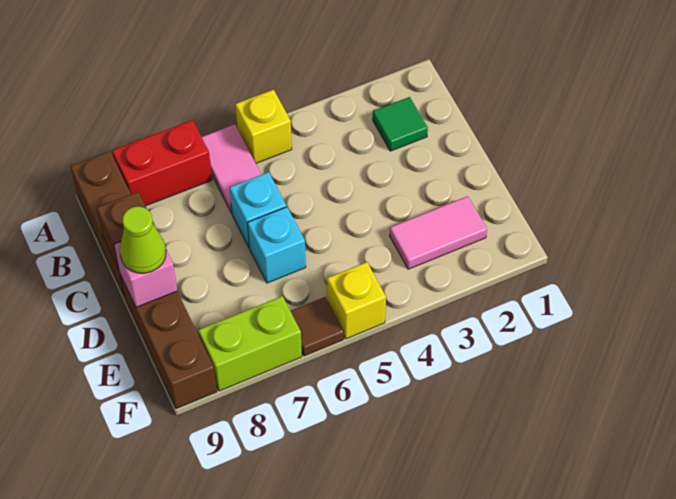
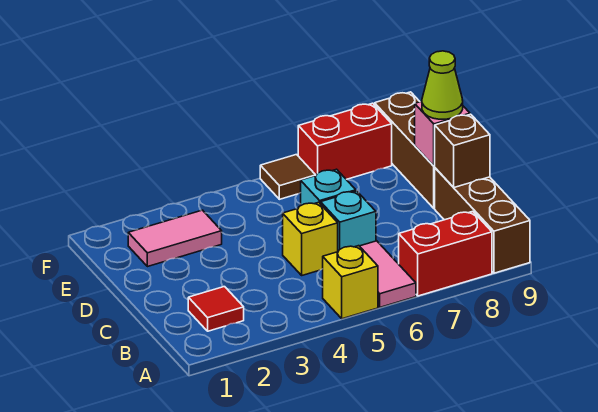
green 1x1 tile [373,97,428,151] -> red 1x1 tile [188,287,244,331]
yellow 1x1 brick [327,262,386,339] -> yellow 1x1 brick moved to [283,202,338,275]
lime 1x2 brick [198,296,302,391] -> red 1x2 brick [298,103,392,179]

